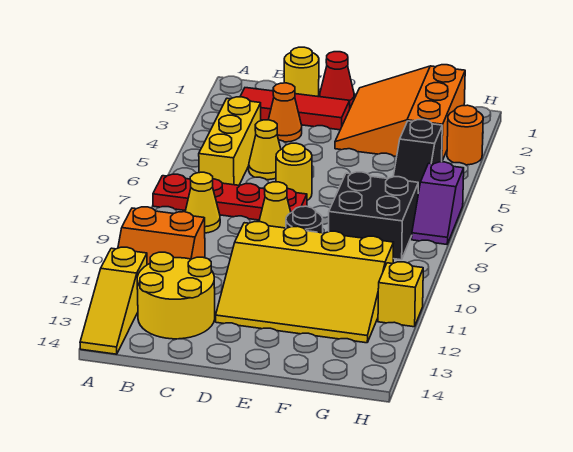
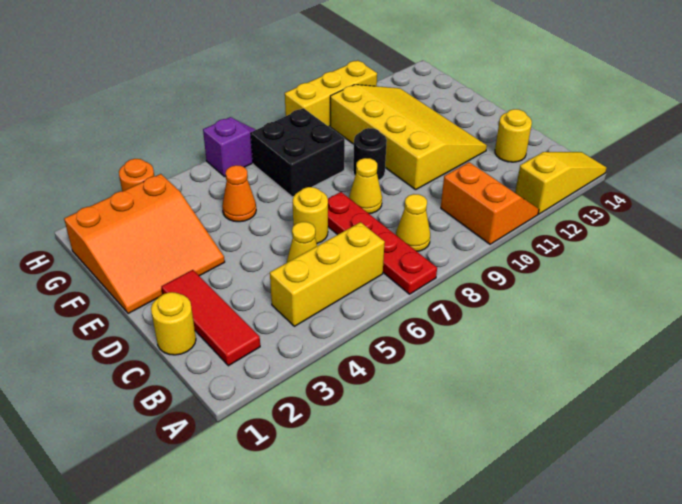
yellow 2x2 round brick [137,252,215,339] -> yellow 1x1 round brick [495,109,532,162]
orange 1x1 cone [268,83,302,142] -> orange 1x1 cone moved to [222,165,256,222]
red 1x1 cone [320,52,354,106] -> none
black 1x2 slope [393,120,442,192] -> none
yellow 1x1 brick [378,262,423,327] -> yellow 1x3 brick [285,60,377,127]

